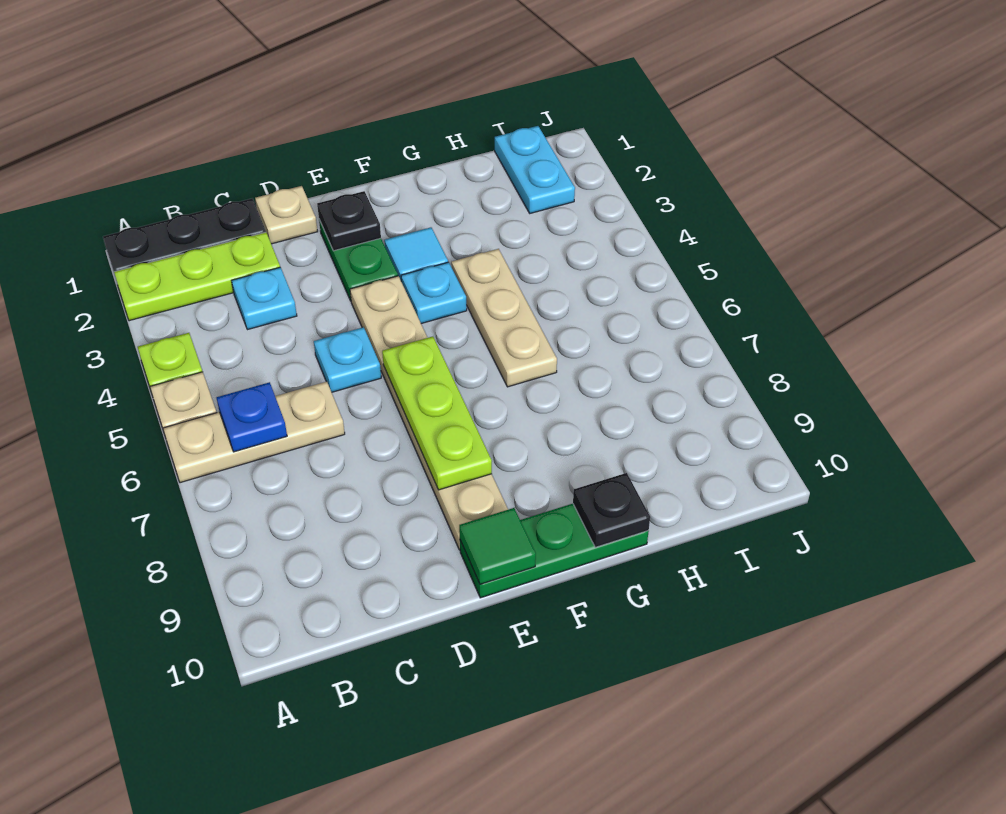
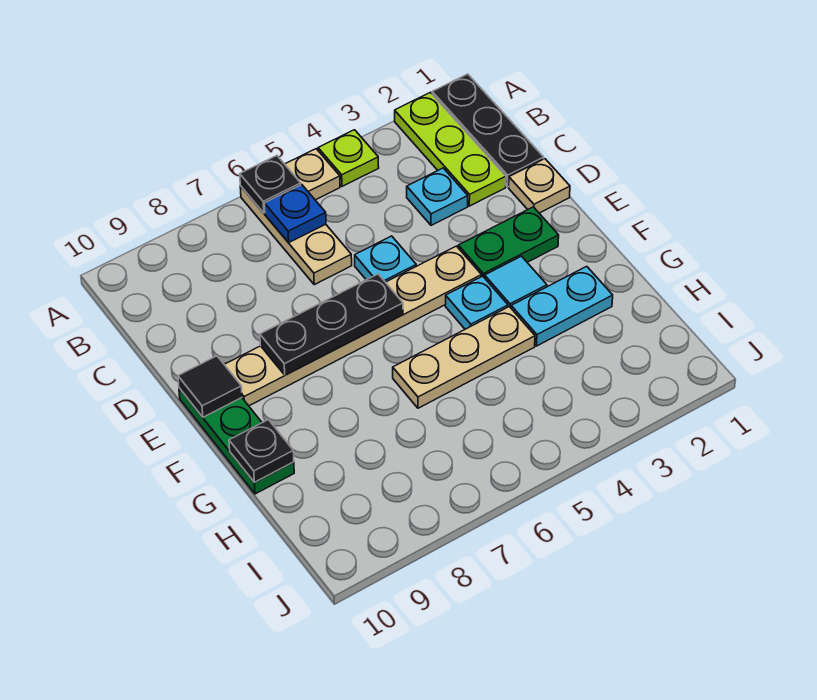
black 1x1 plate [317,191,381,251] -> black 1x1 plate moved to [240,156,301,213]
lime 1x3 plate [382,336,492,490] -> black 1x3 plate [260,274,403,375]
green 1x1 tile [459,508,536,584] -> black 1x1 tile [178,356,242,417]
cyan 1x2 plate [495,126,575,213] -> cyan 1x2 plate moved to [511,266,613,346]

